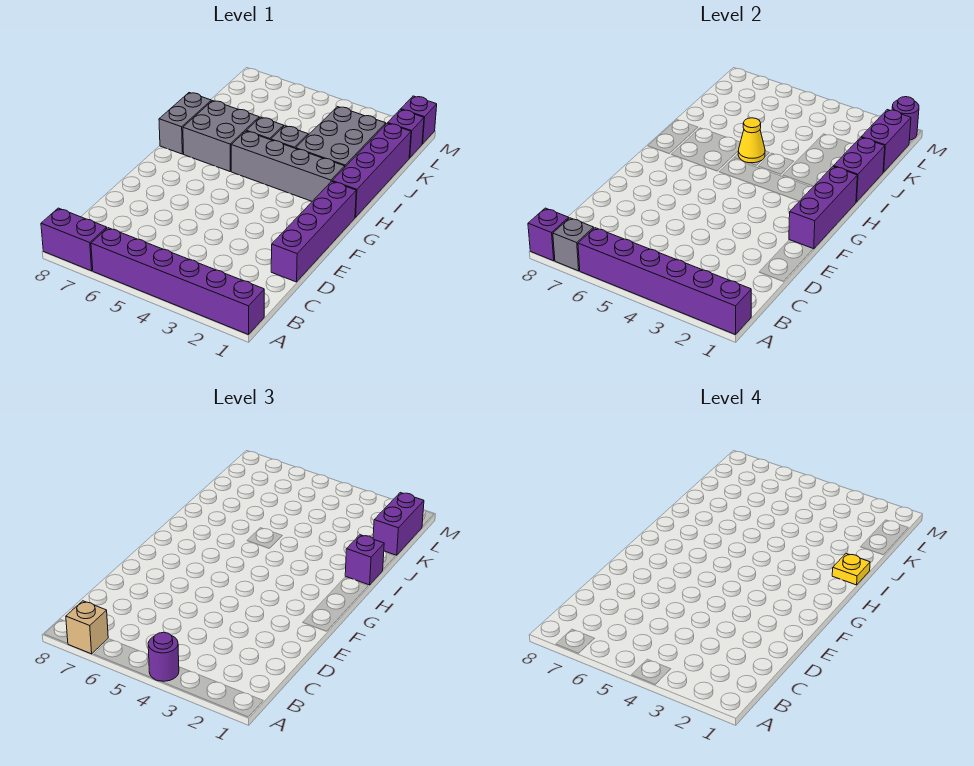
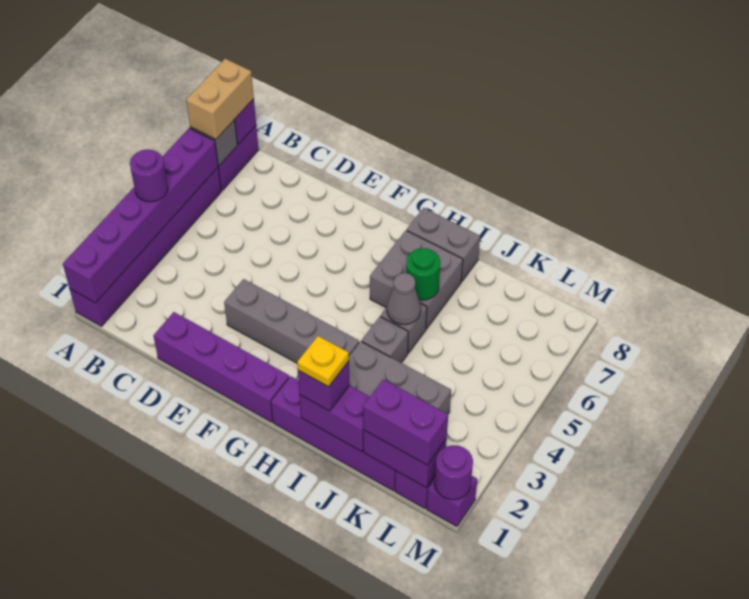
tan 1x1 brick [66,601,108,654] -> tan 1x2 brick [186,59,254,140]
purple 1x3 brick [789,167,857,249] -> none
grey 1x4 brick [231,131,345,201] -> grey 1x4 brick turned to [224,279,359,363]
yellow 1x1 cone [738,118,765,163] -> grey 1x1 cone [387,273,421,325]
none -> green 1x1 round brick [406,248,440,300]

